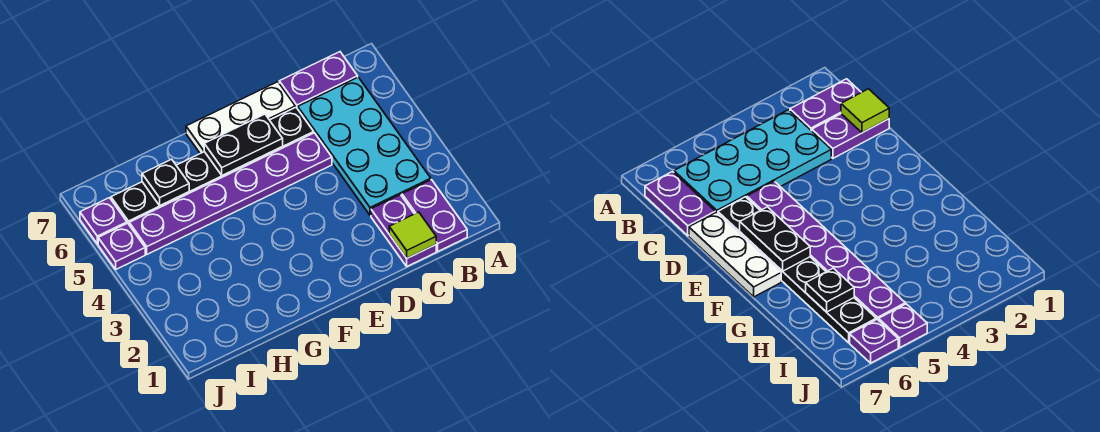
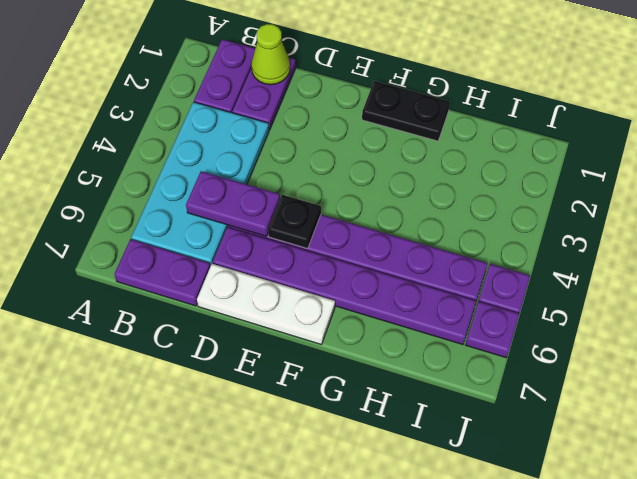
lime 1x1 tile [389,212,436,258] -> lime 1x1 cone [251,24,290,85]
none -> purple 1x2 plate [186,171,280,236]
black 1x6 plate [111,107,314,224] -> purple 1x6 plate [213,227,476,345]
black 1x2 plate [204,114,283,175] -> black 1x2 plate moved to [362,81,450,141]
black 1x1 plate [142,159,189,205] -> black 1x1 plate moved to [268,195,321,249]

